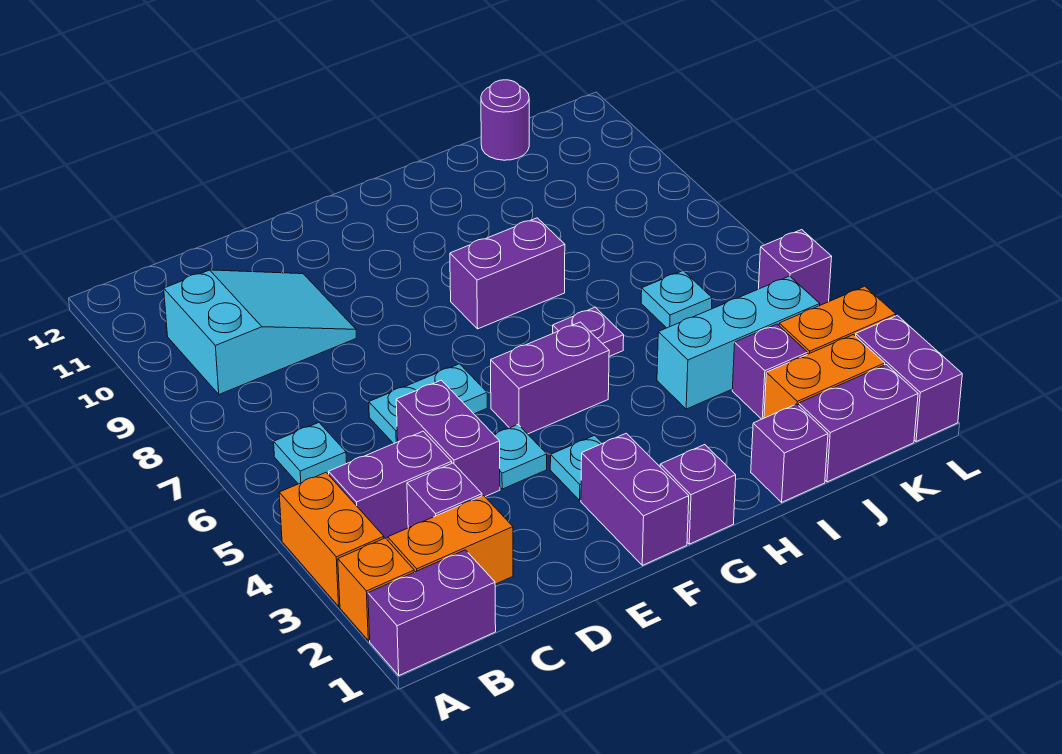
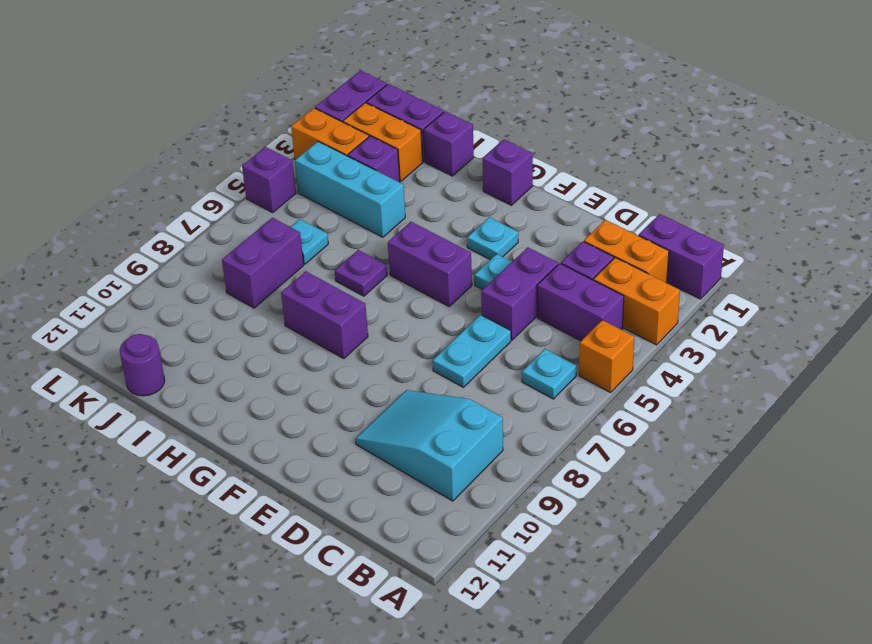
orange 1x1 brick [338,538,414,641] -> orange 1x1 brick moved to [579,320,634,392]
orange 1x2 brick [279,473,384,606] -> orange 1x2 brick turned to [593,258,680,345]
cyan 1x2 plate [369,364,487,444] -> cyan 1x2 plate turned to [433,315,511,387]
purple 1x2 brick [581,433,689,565] -> purple 1x2 brick moved to [222,218,304,308]

